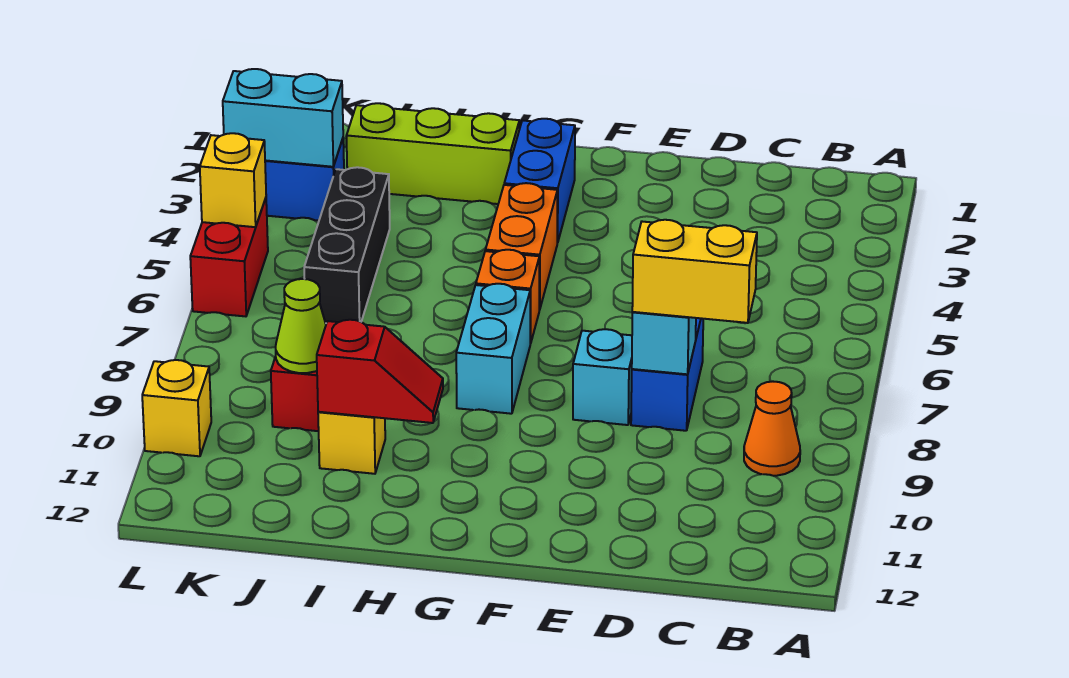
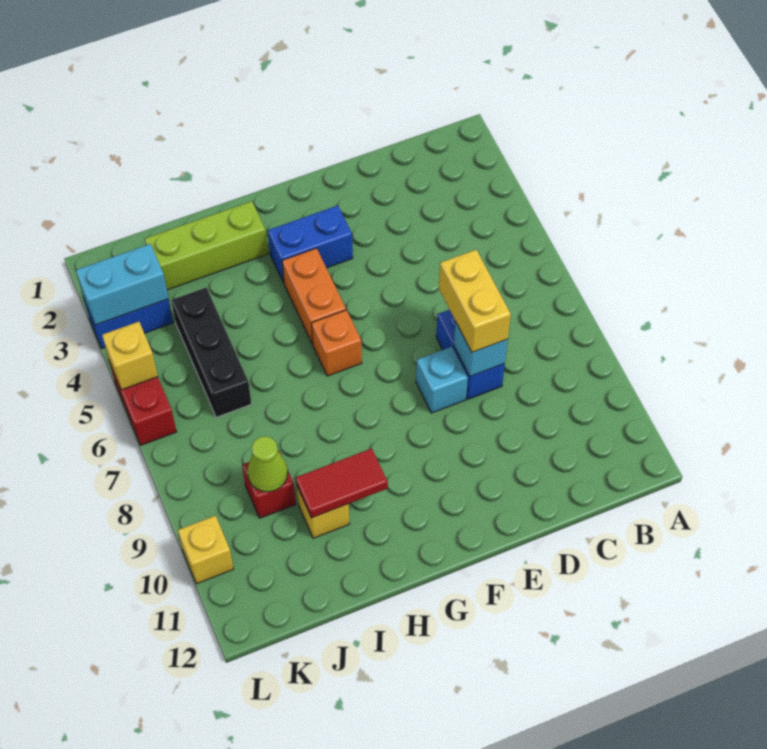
orange 1x1 cone [744,382,800,476] -> none
yellow 1x2 brick [632,220,757,323] -> yellow 1x2 brick turned to [439,250,511,352]
blue 1x2 brick [504,119,575,243] -> blue 1x2 brick turned to [268,206,353,283]
cyan 1x2 brick [456,284,530,414] -> none
red 1x2 slope [317,320,443,423] -> red 1x2 tile [296,448,388,518]

